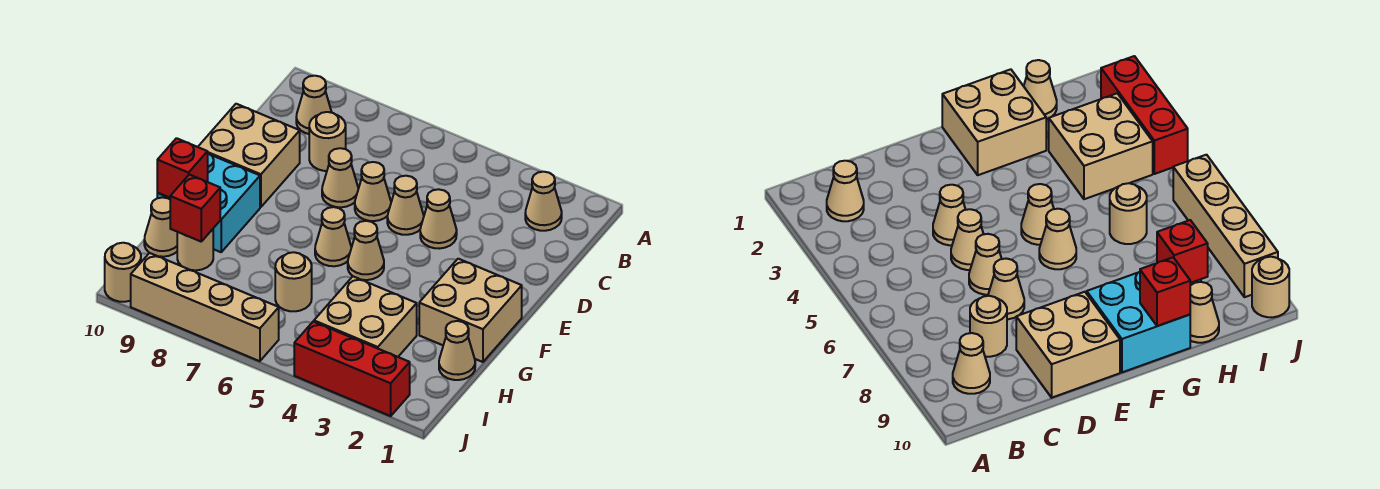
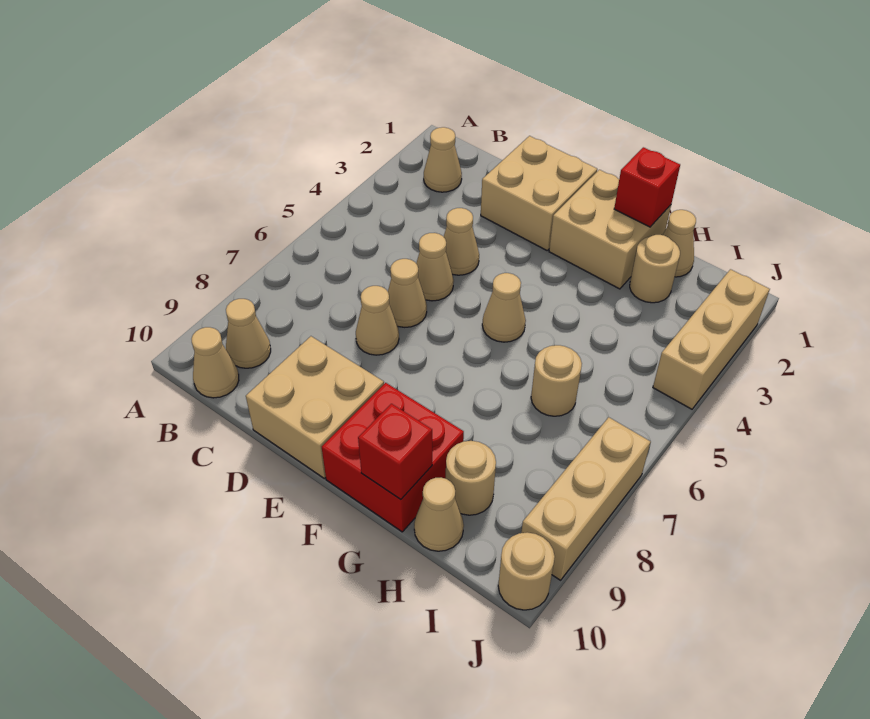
tan 1x1 round brick [309,112,346,171] -> tan 1x1 round brick moved to [630,235,680,303]
tan 1x1 cone [315,207,351,266] -> tan 1x1 cone moved to [192,327,239,398]
cyan 2x2 brick [157,154,260,252] -> red 2x2 brick [322,383,464,532]
tan 2x2 brick [314,277,417,357] -> tan 2x2 brick moved to [481,136,597,250]
red 1x1 brick [170,175,220,241] -> red 1x1 brick moved to [614,147,680,227]
red 1x3 brick [294,322,410,416] -> tan 1x3 brick [653,269,770,409]
tan 1x4 brick [131,253,279,361] -> tan 1x3 brick [521,417,651,580]

